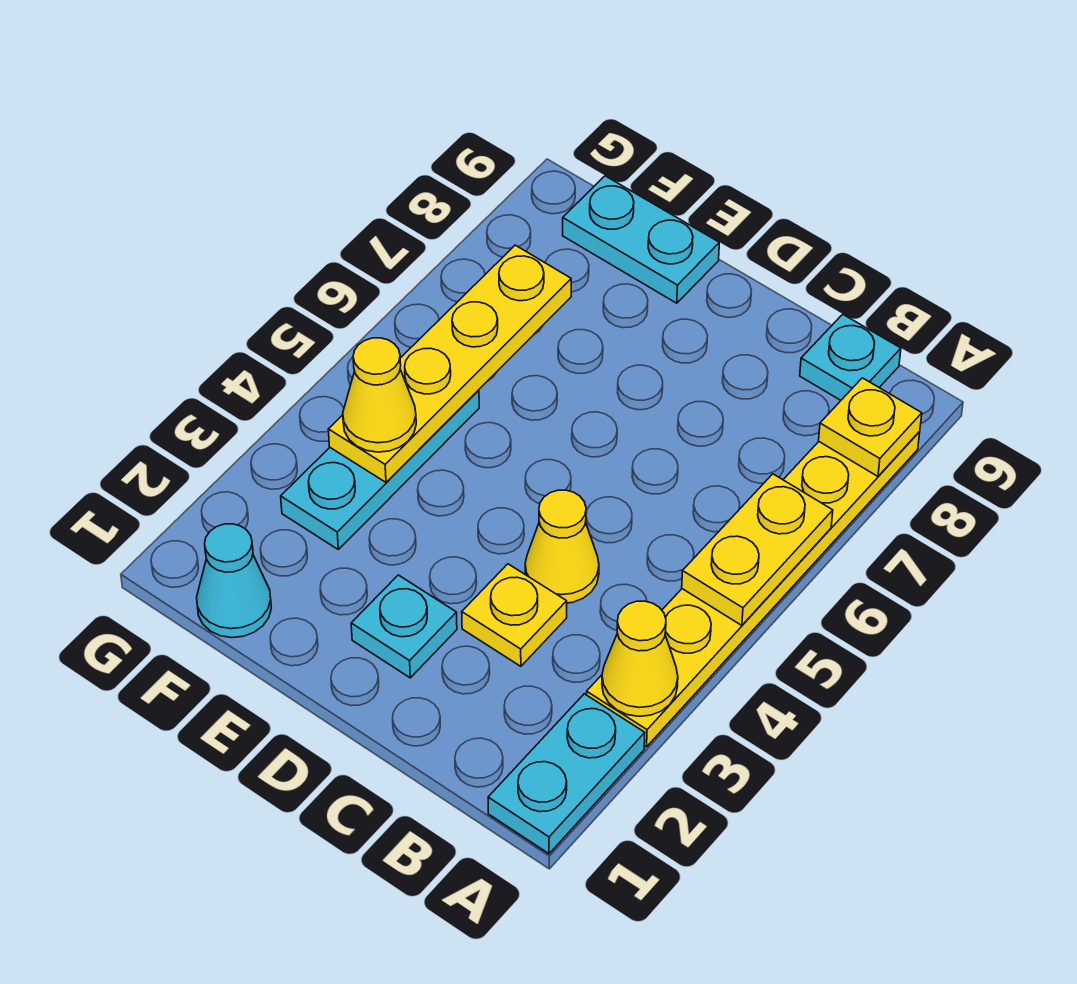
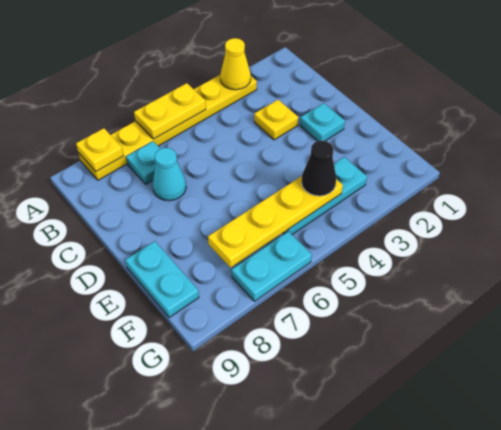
cyan 1x2 plate [488,694,645,854] -> cyan 1x2 plate moved to [232,231,312,301]
cyan 1x1 plate [800,314,901,400] -> cyan 1x1 plate moved to [126,141,160,184]
yellow 1x1 cone [525,490,599,603] -> none
cyan 1x1 cone [197,524,271,638] -> cyan 1x1 cone moved to [153,148,186,201]
yellow 1x1 cone [343,338,416,452] -> black 1x1 cone [301,141,336,196]

